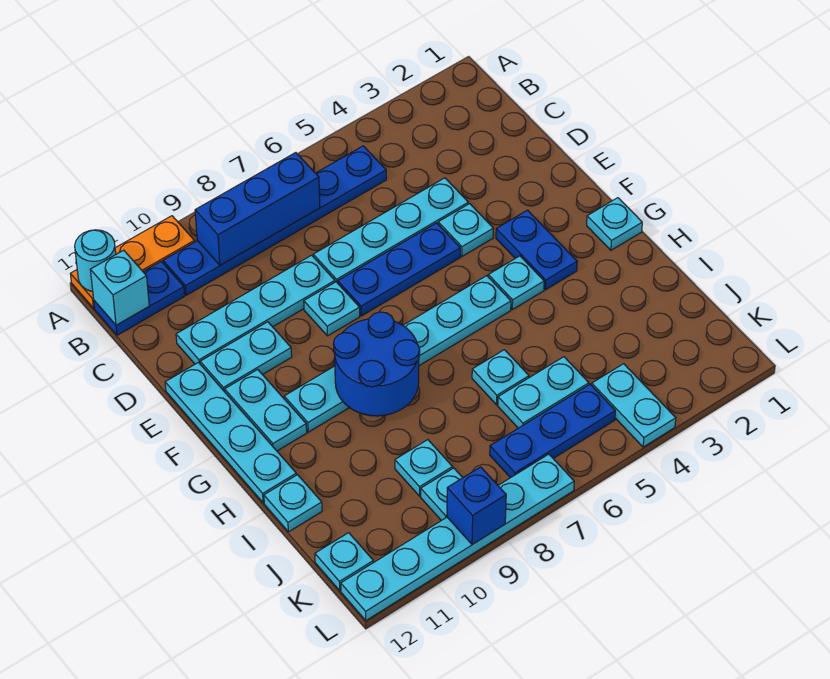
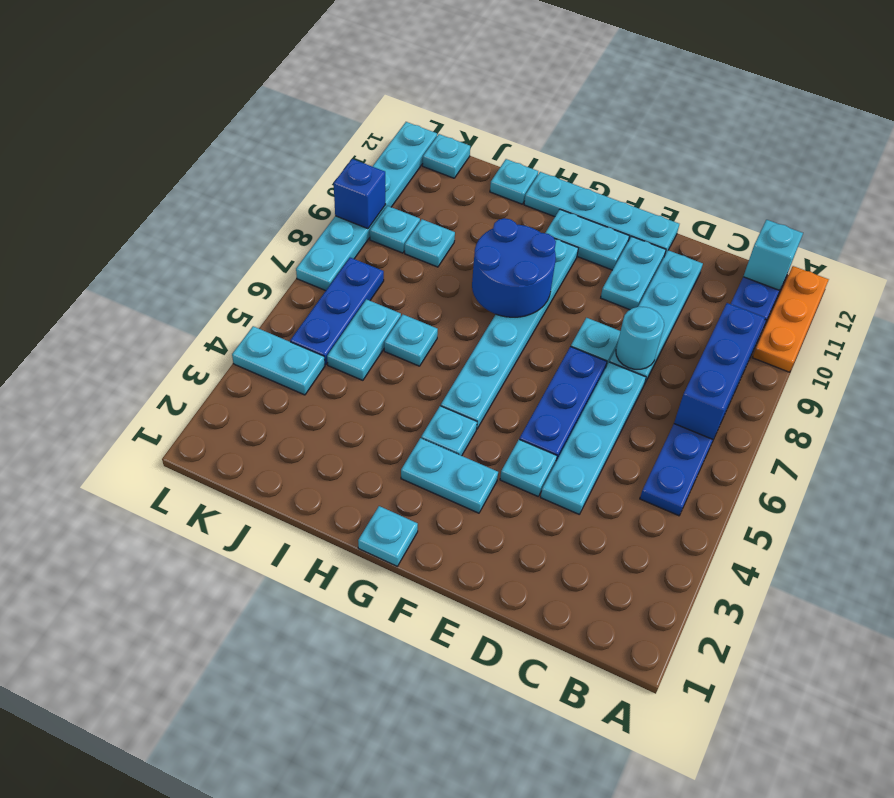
cyan 1x1 round brick [75,230,116,291] -> cyan 1x1 round brick moved to [616,307,664,369]
blue 1x2 plate [496,210,577,290] -> cyan 1x2 plate [401,438,498,513]

